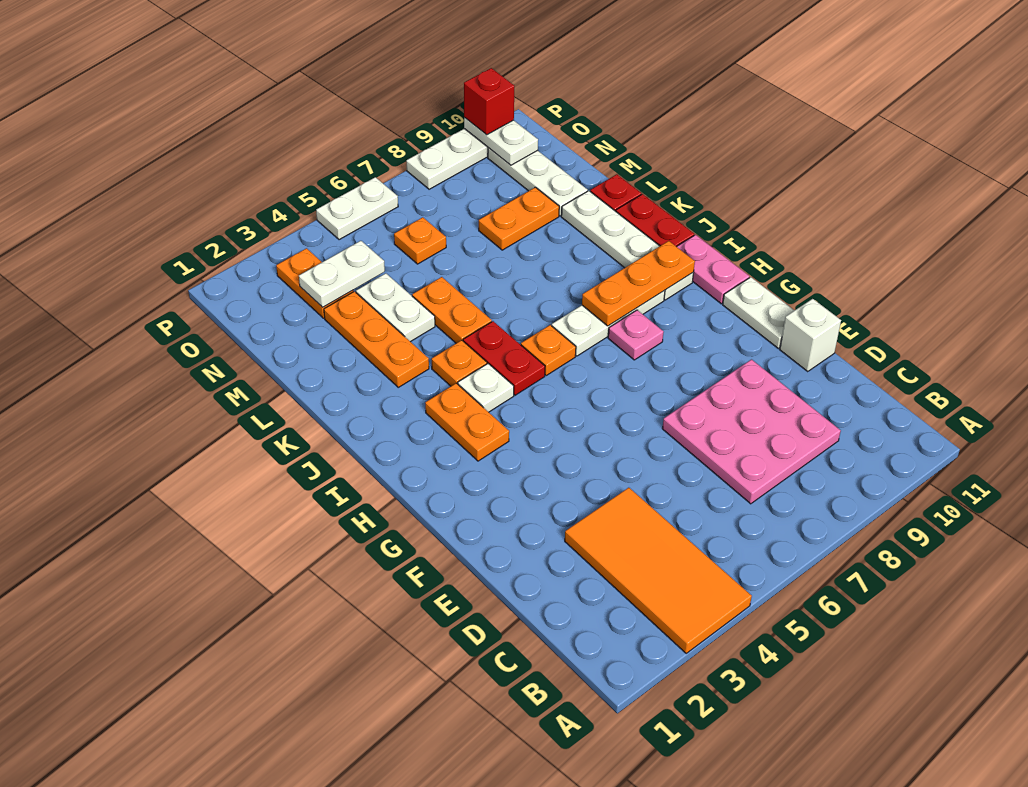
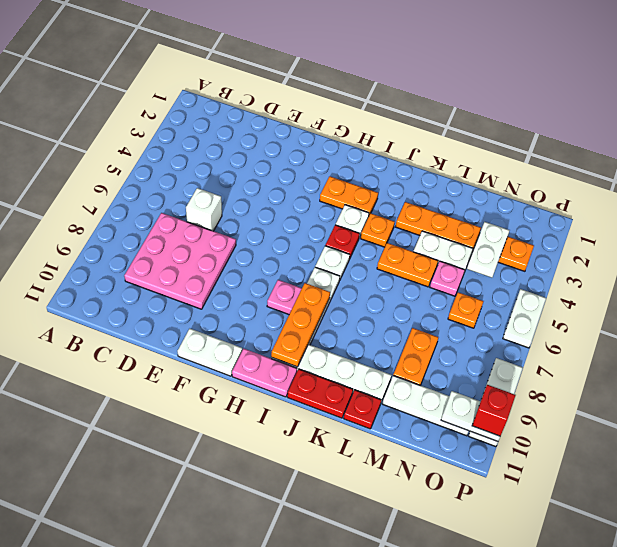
orange 2x4 tile [565,488,752,653] -> none
white 1x1 brick [780,299,841,372] -> white 1x1 brick moved to [186,188,222,231]
red 1x2 plate [463,321,545,395] -> red 1x1 plate [325,225,360,259]
orange 1x1 plate [521,325,576,375] -> white 1x1 plate [315,246,350,280]
none -> pink 1x1 plate [430,261,465,296]

